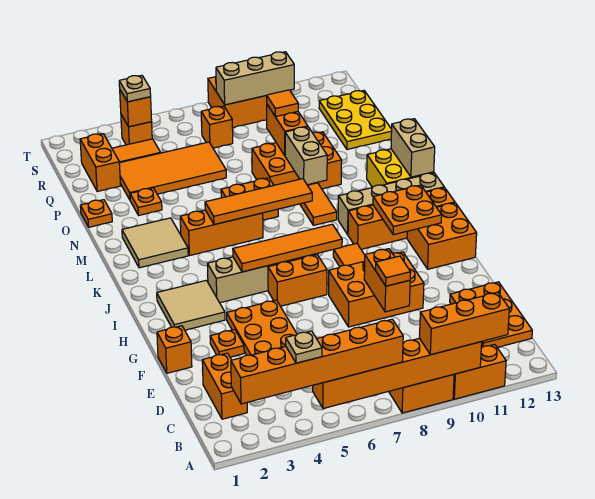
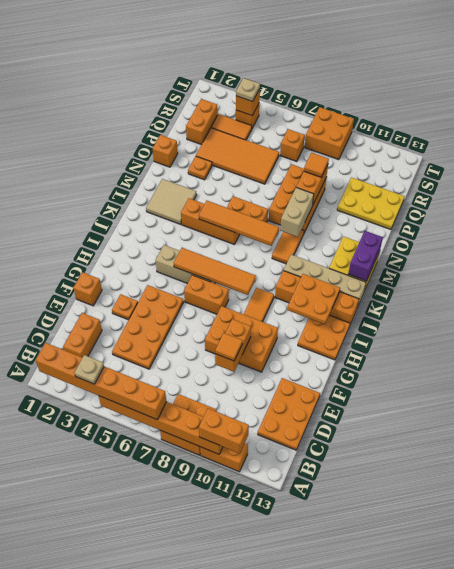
orange 1x3 brick [419,292,509,355] -> orange 1x2 brick [199,409,249,454]
tan 2x2 tile [157,280,225,330] -> none
orange 2x2 brick [407,203,477,269] -> orange 2x2 plate [298,315,350,360]
tan 1x2 brick [391,119,435,177] -> purple 1x2 brick [348,231,383,281]
orange 2x3 brick [252,132,342,189] -> orange 2x3 brick turned to [269,164,326,233]
orange 1x1 plate [80,200,112,227] -> orange 1x1 brick [153,135,178,167]
yellow 2x3 plate [319,90,392,149] -> yellow 2x3 plate turned to [337,177,405,230]
tan 1x3 brick [216,52,294,105] -> none

